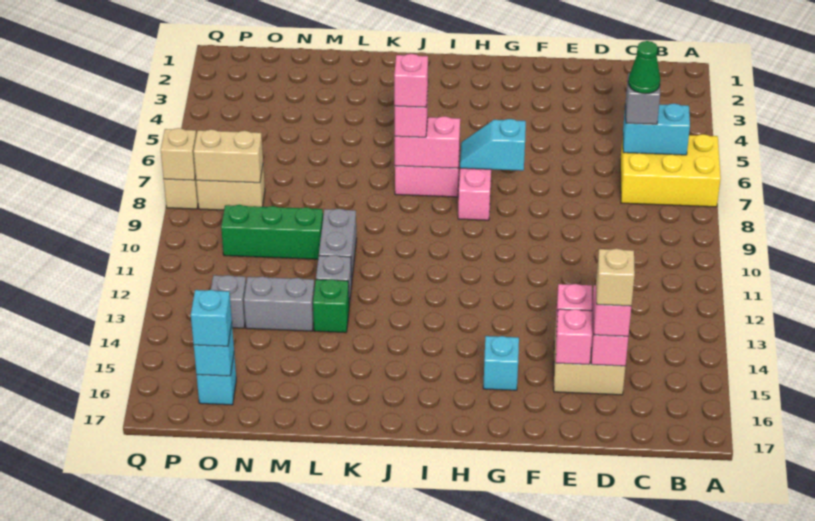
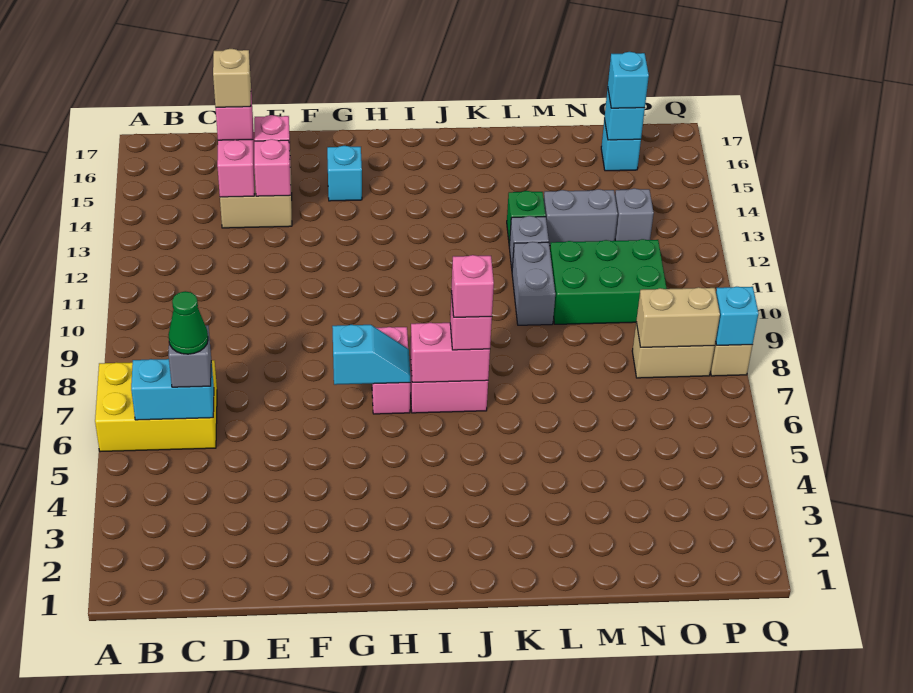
green 1x3 brick [221,205,323,259] -> green 2x3 brick [550,239,667,324]
tan 1x1 brick [161,128,196,180] -> cyan 1x1 brick [716,287,758,345]

